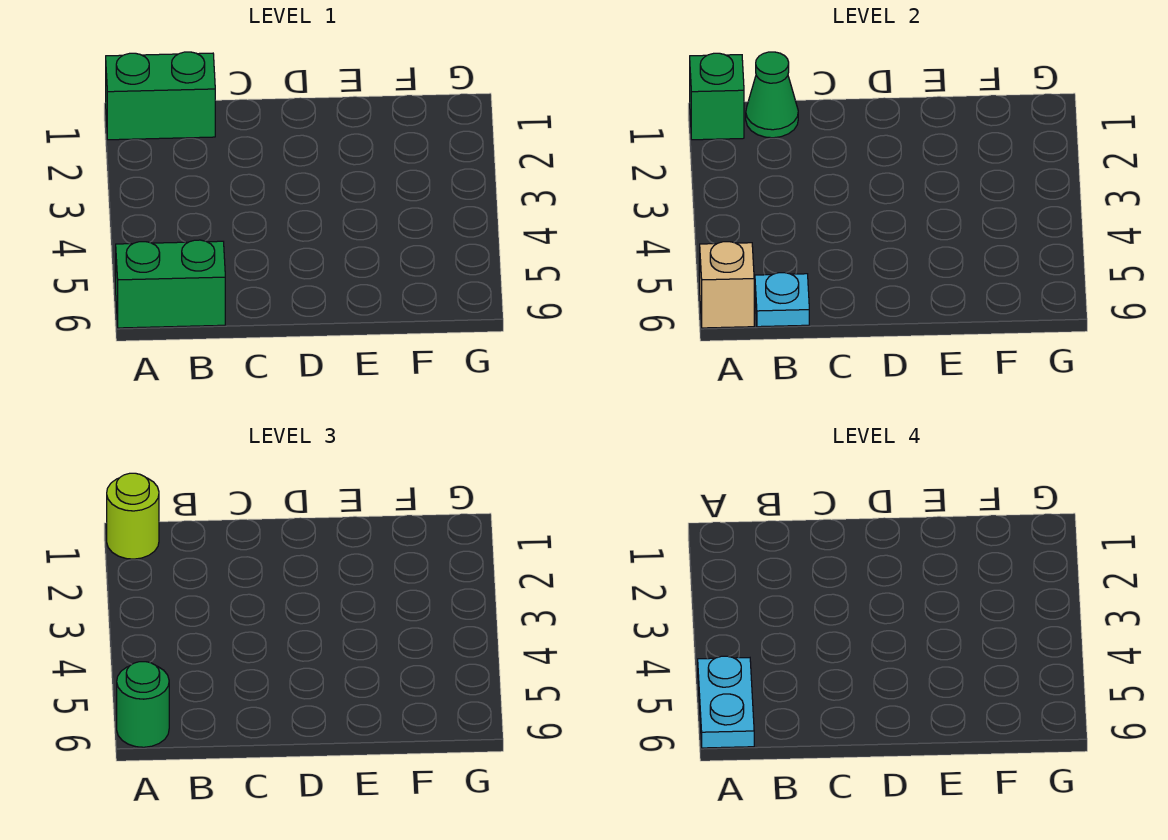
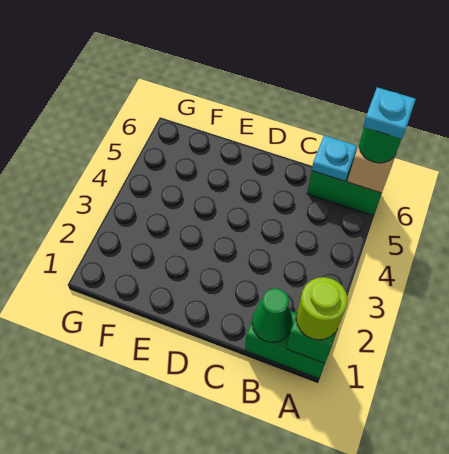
cyan 1x2 plate [698,656,754,748] -> cyan 1x1 plate [363,87,416,139]

